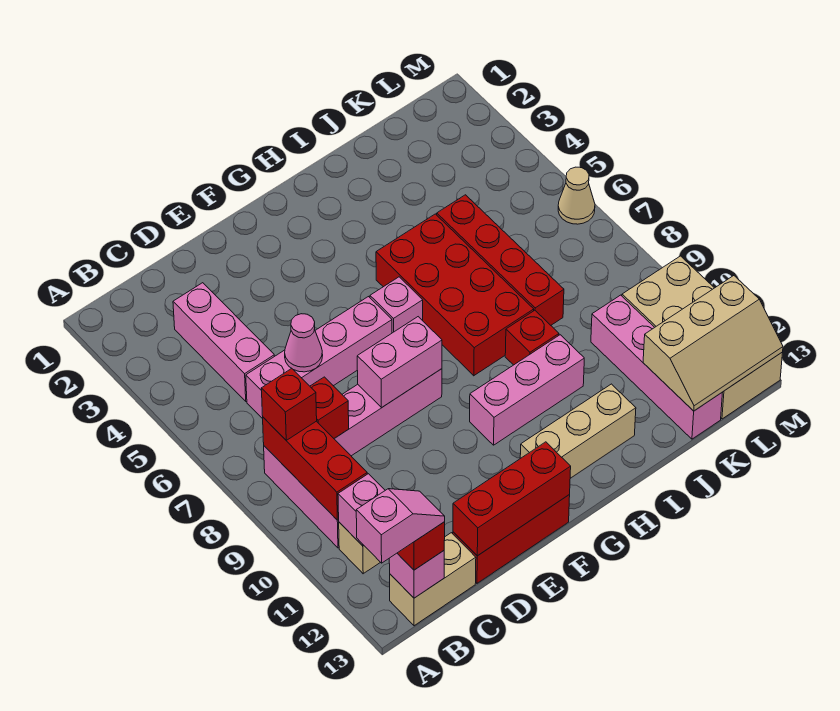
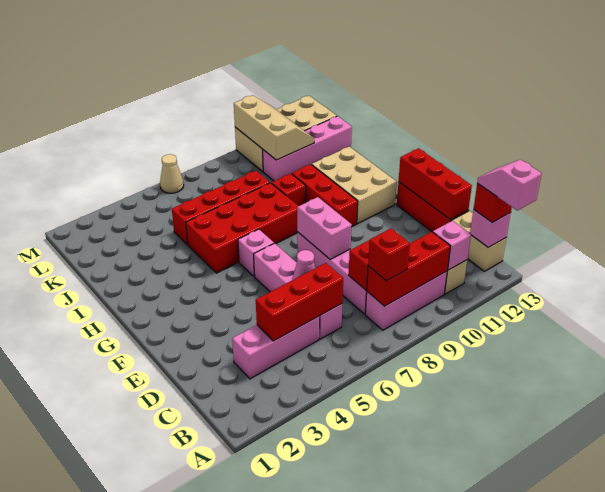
none -> red 1x3 brick [256,263,343,341]
pink 1x3 brick [470,335,584,445] -> red 1x3 brick [292,164,358,227]
tan 1x3 brick [520,384,636,478] -> tan 2x3 brick [312,147,397,224]
tan 2x3 slope [643,276,783,411] -> tan 2x3 slope moved to [234,95,314,160]

